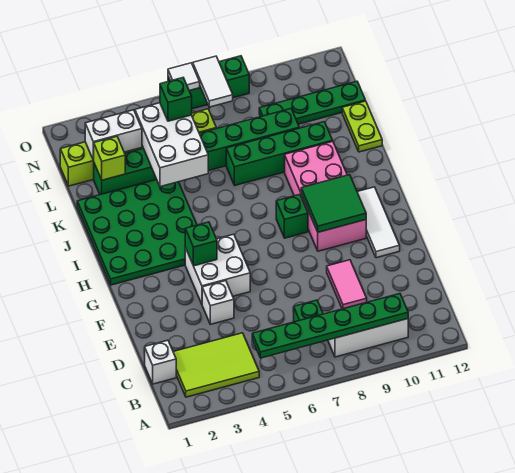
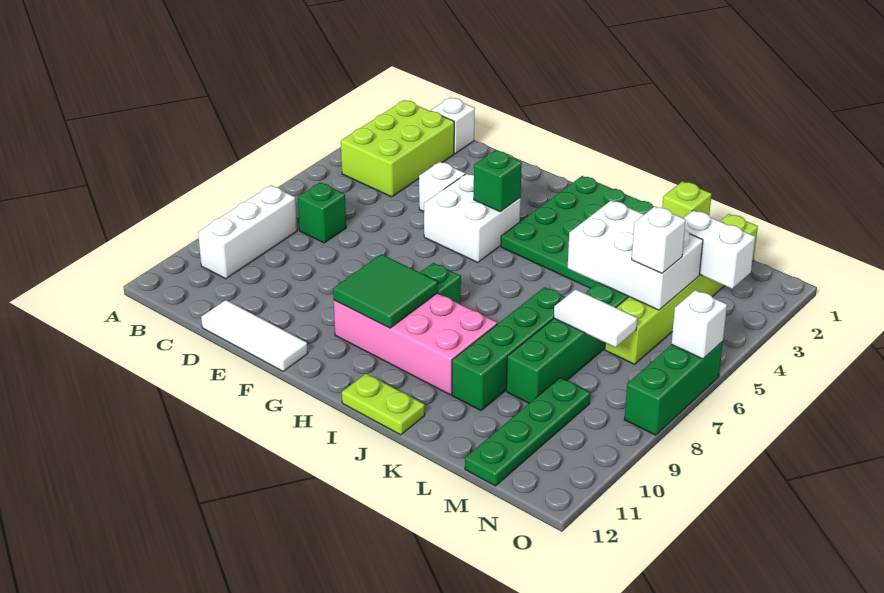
lime 2x3 tile [173,333,259,397] -> lime 2x3 brick [341,100,454,197]
green 1x6 plate [252,294,408,358] -> none
pink 1x2 tile [327,260,367,309] -> none
white 1x3 tile [357,187,400,258] -> white 1x3 tile moved to [201,300,308,371]
lime 1x2 plate [342,101,382,152] -> lime 1x2 plate moved to [342,374,425,435]
white 1x2 brick [85,110,142,160] -> white 1x2 brick turned to [684,210,755,289]
green 1x1 brick [160,78,192,121] -> white 1x1 brick [632,206,686,273]
white 1x2 tile [193,56,233,107] -> white 1x2 tile moved to [554,289,637,347]
white 1x1 tile [168,63,200,91] -> white 1x1 brick [671,290,727,359]

